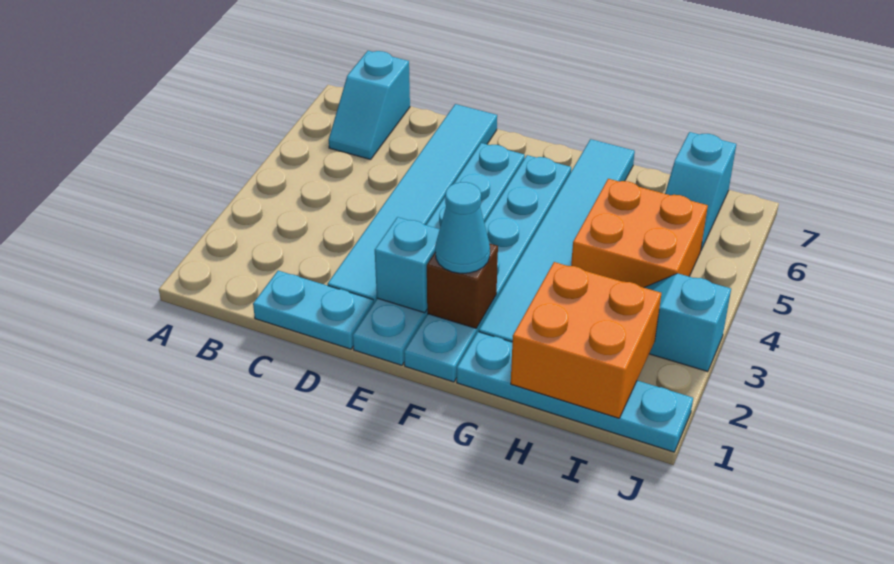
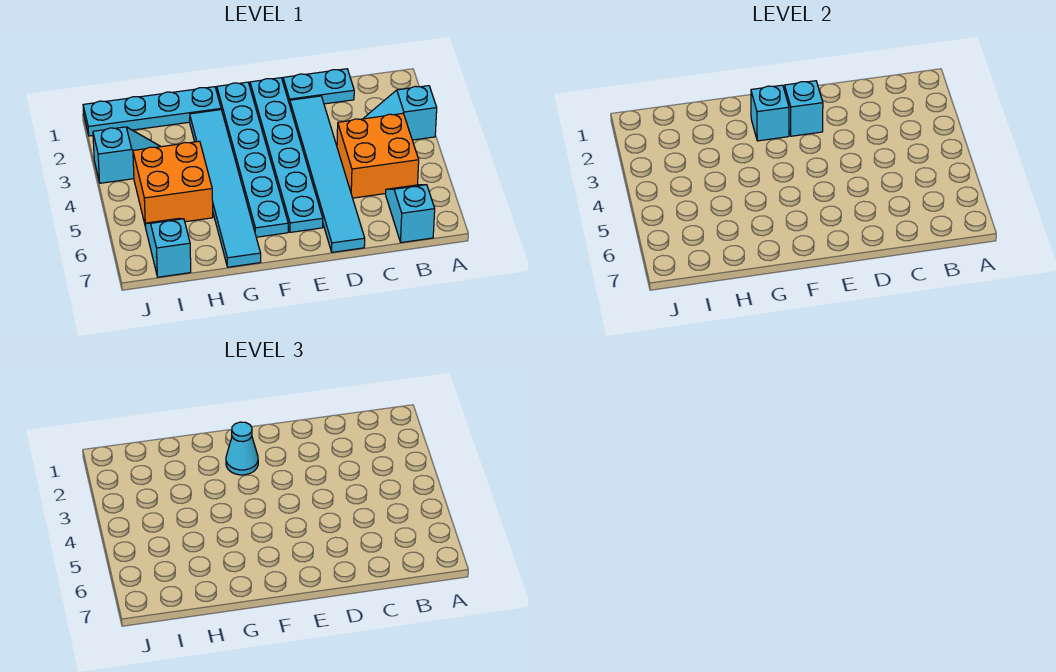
none -> cyan 1x2 slope [364,86,437,140]
brown 1x1 brick [427,243,498,328] -> cyan 1x1 brick [751,85,789,141]
orange 2x2 brick [511,262,661,418] -> orange 2x2 brick moved to [337,113,419,198]

